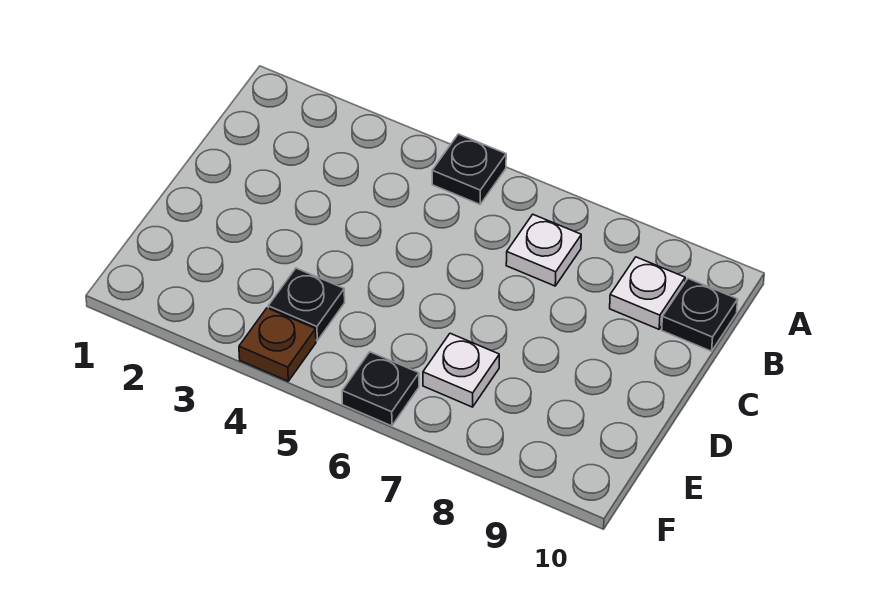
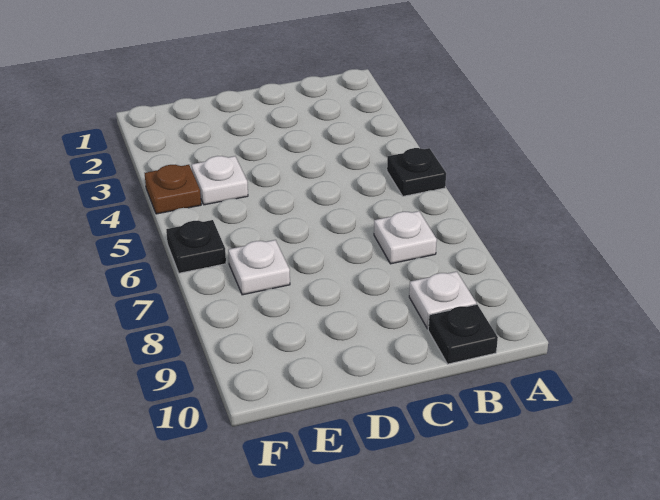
black 1x1 plate [268,268,345,341] -> white 1x1 plate [191,156,248,205]

